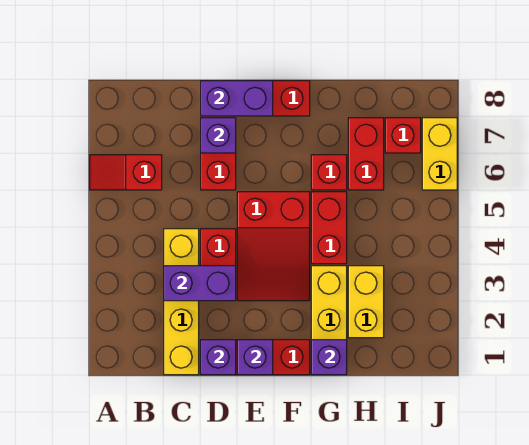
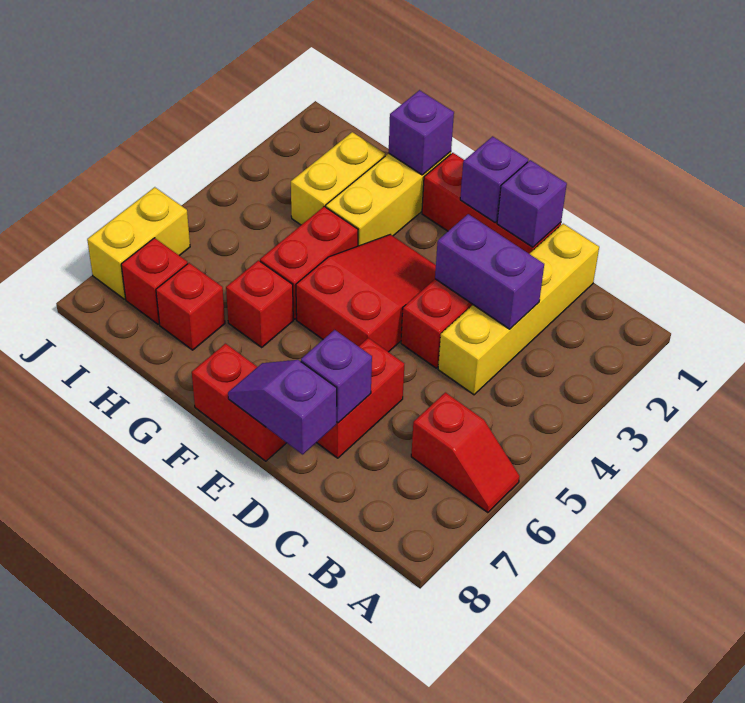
purple 1x2 brick [201,81,273,116] -> purple 1x2 slope [228,360,337,454]
red 1x2 brick [348,118,384,190] -> red 1x1 brick [156,263,225,350]

